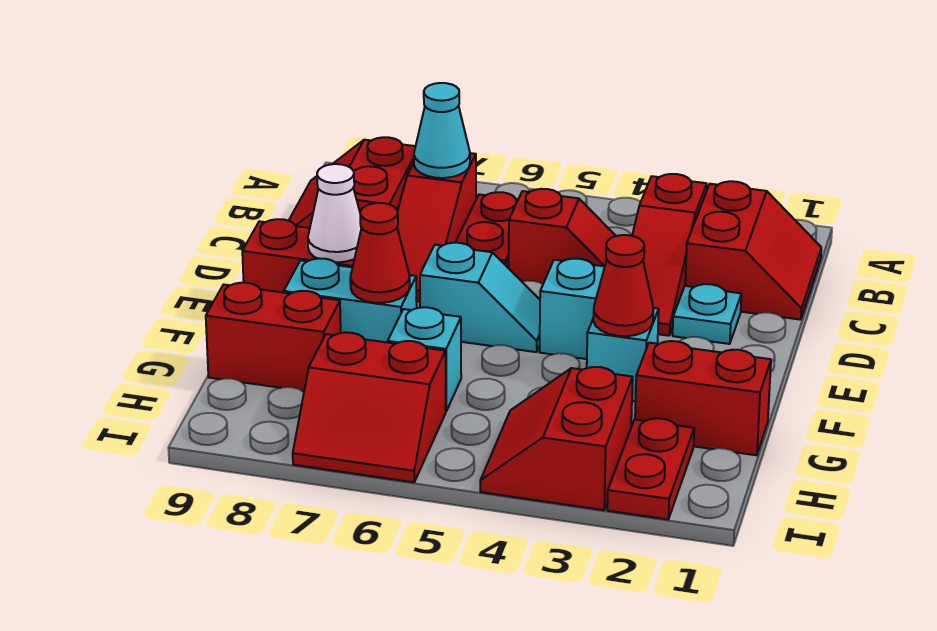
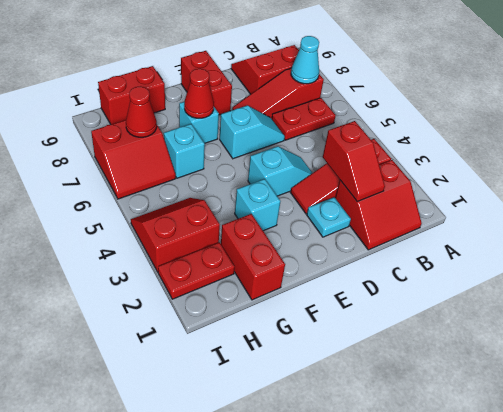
red 1x2 slope [509,189,616,284] -> red 1x2 slope moved to [323,121,385,201]
cyan 1x2 slope [420,243,540,352] -> cyan 1x2 slope turned to [220,105,285,159]
white 1x1 cone [308,164,361,262] -> none
red 1x1 cone [593,235,653,336] -> red 1x1 cone moved to [126,87,157,137]
cyan 1x2 brick [284,258,417,342] -> cyan 1x1 brick [179,102,219,143]
red 1x2 brick [206,283,341,391] -> red 1x2 brick turned to [98,66,165,124]
red 2x2 slope [293,332,446,482] -> red 2x2 slope turned to [91,120,176,199]

